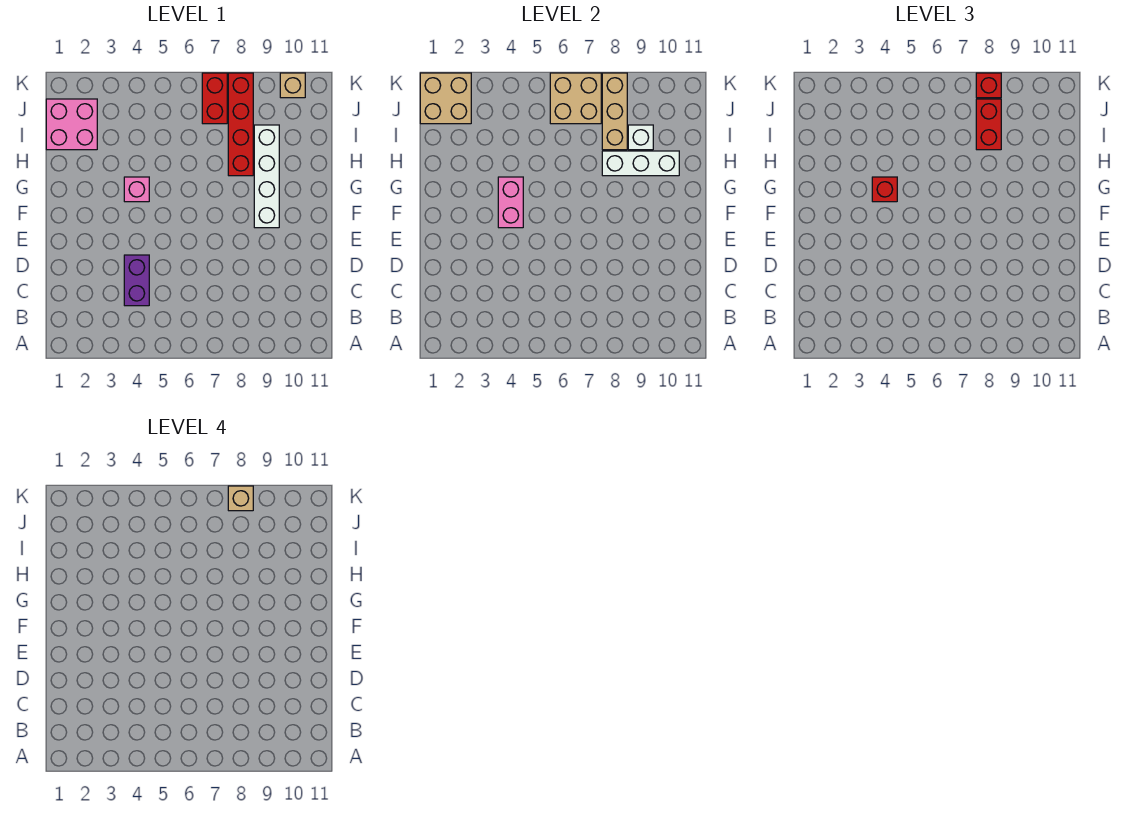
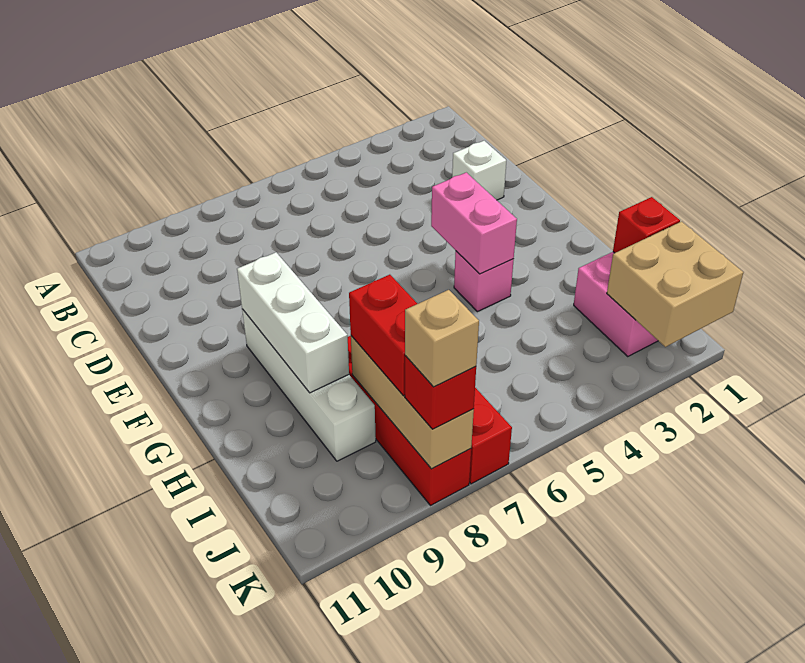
purple 1x2 brick [124,255,149,306] -> none
red 1x1 brick [872,177,897,202] -> red 1x1 brick moved to [613,197,680,253]
white 1x3 brick [602,151,679,176] -> white 1x3 brick turned to [237,252,349,393]
white 1x1 brick [628,125,653,150] -> white 1x1 brick moved to [452,141,506,200]
tan 2x2 brick [550,73,601,124] -> none
tan 1x1 brick [280,73,305,98] -> none

